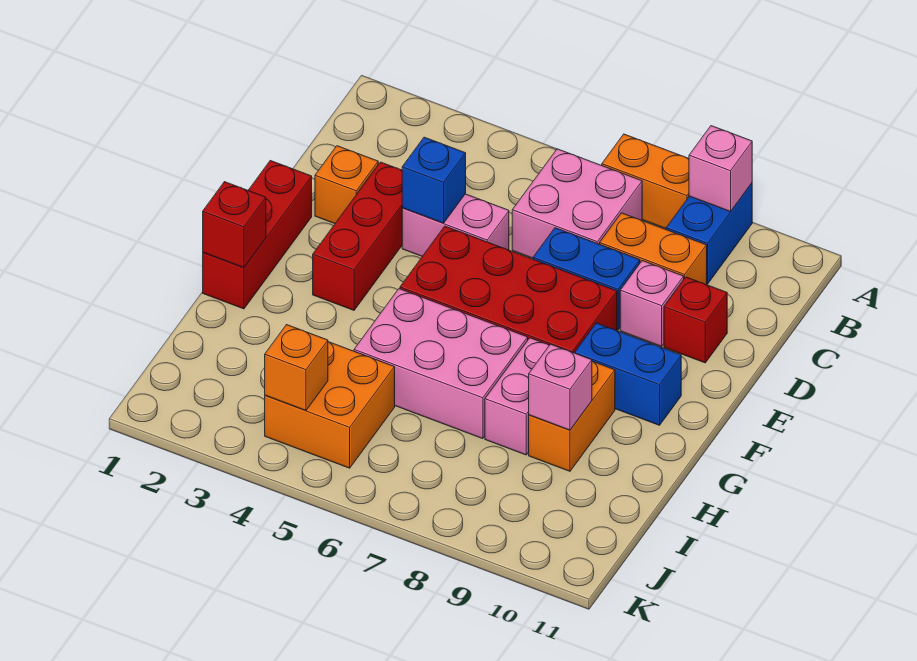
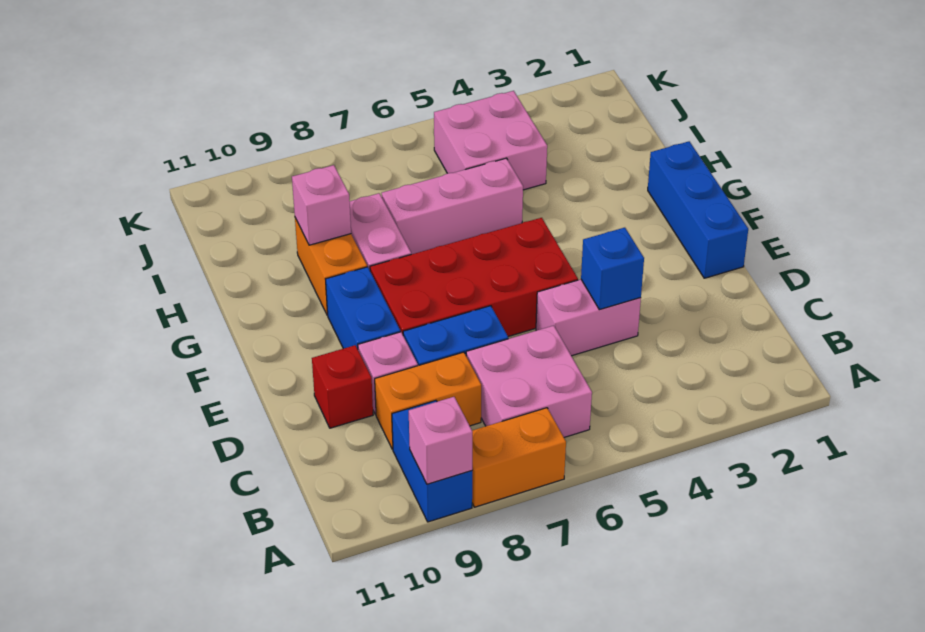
orange 1x1 brick [315,146,378,224] -> none
red 1x3 brick [313,162,402,310] -> none
red 1x3 brick [203,161,312,309] -> blue 1x3 brick [648,141,748,278]
blue 1x2 brick [575,323,681,425] -> blue 1x2 brick turned to [326,267,400,349]
red 1x1 brick [203,182,266,268] -> none
pink 2x3 brick [354,289,528,439] -> pink 1x3 brick [382,158,523,254]
orange 2x2 brick [265,342,395,468] -> pink 2x2 brick [434,91,547,190]
orange 1x1 brick [265,325,328,410] -> none

